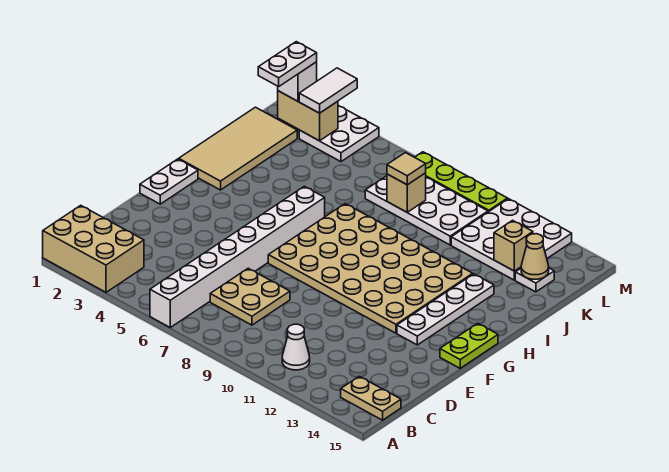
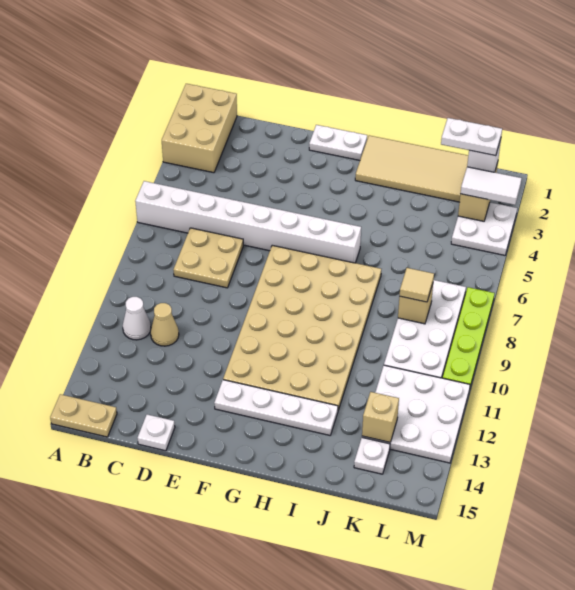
tan 1x2 plate [341,376,401,420] -> tan 1x2 plate turned to [50,394,117,437]
none -> white 1x1 plate [138,415,175,451]
lime 1x2 plate [440,323,498,368] -> none
tan 1x1 cone [521,234,549,279] -> tan 1x1 cone moved to [151,303,179,346]

